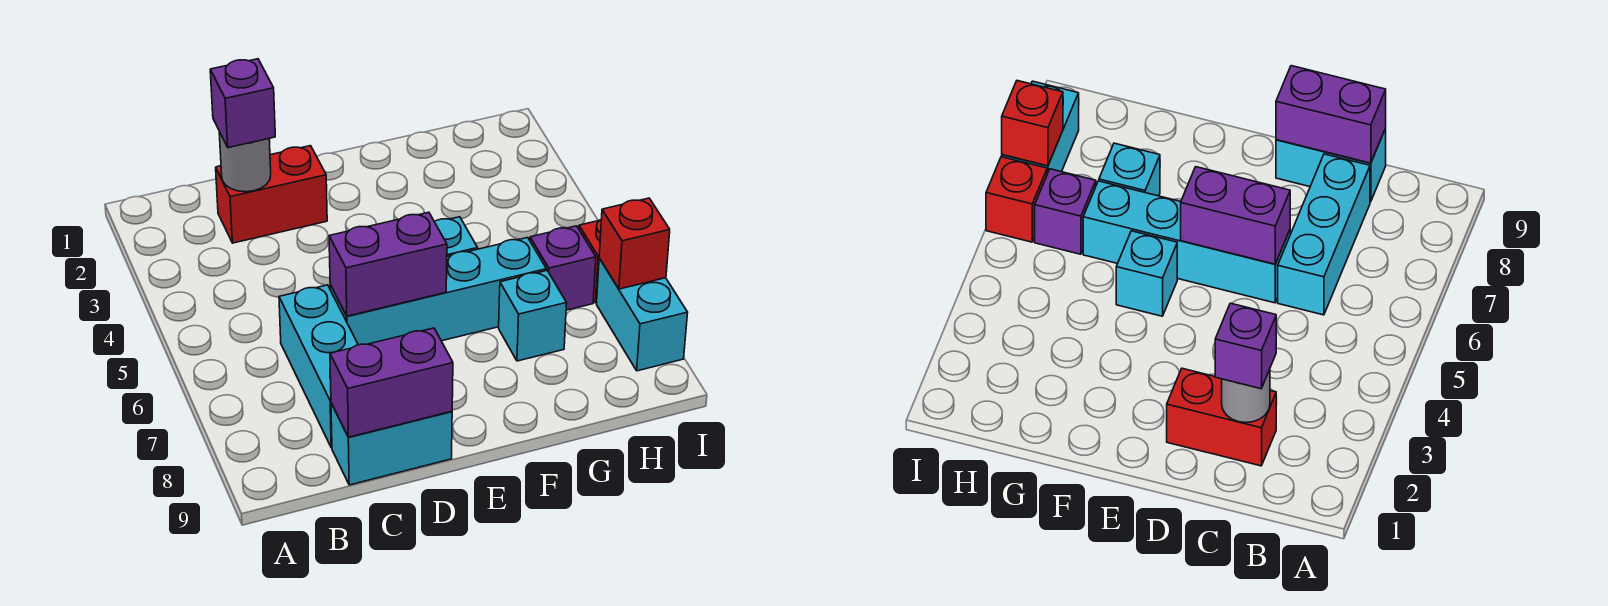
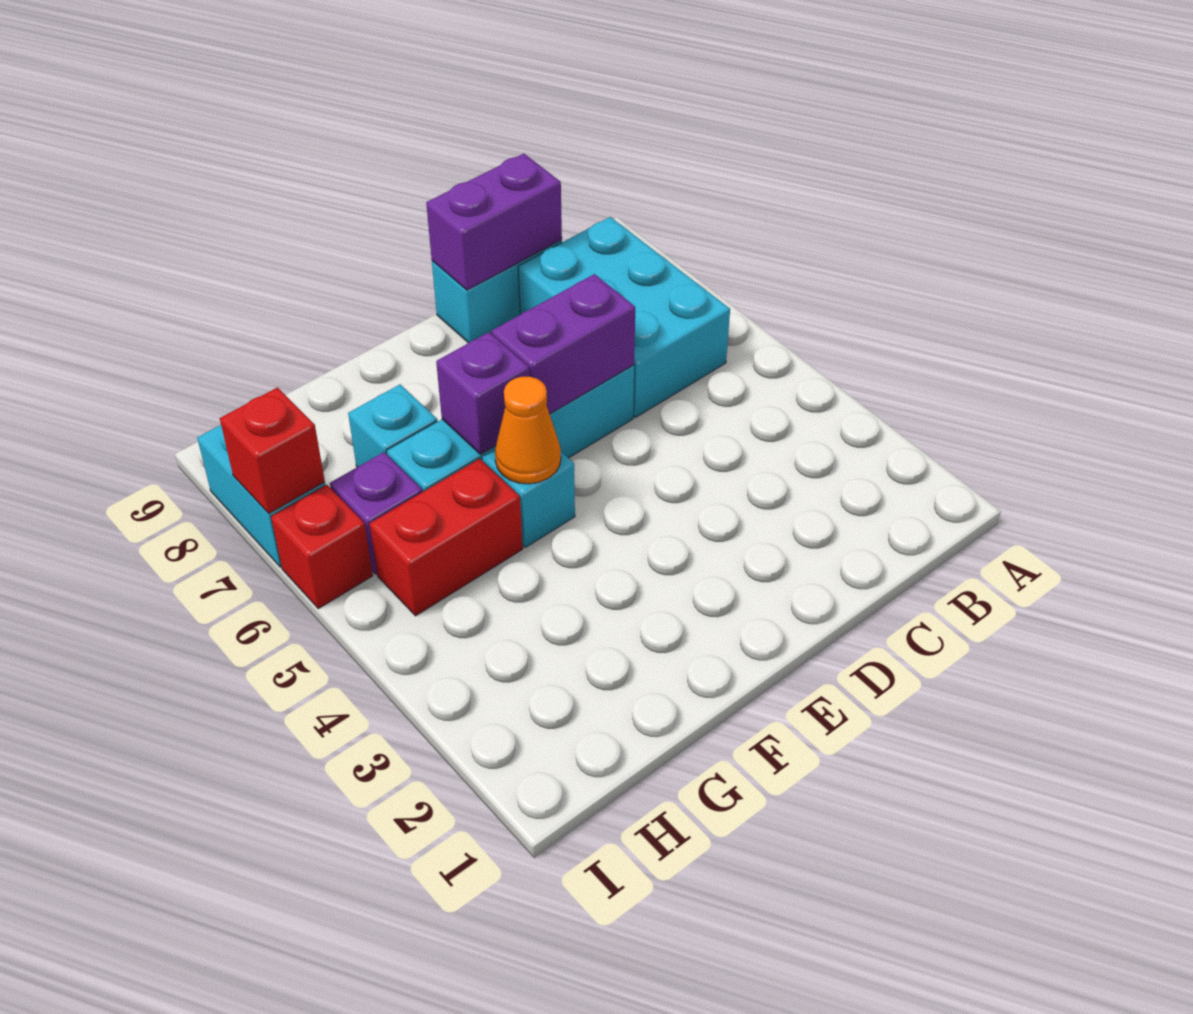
red 1x2 brick [216,146,327,243] -> red 1x2 brick moved to [370,459,523,616]
grey 1x1 round brick [219,132,271,192] -> none
purple 1x1 brick [210,59,275,148] -> purple 1x1 brick moved to [436,332,530,454]
cyan 1x3 brick [279,285,358,448] -> cyan 2x3 brick [518,217,730,417]
none -> orange 1x1 cone [495,377,561,484]

